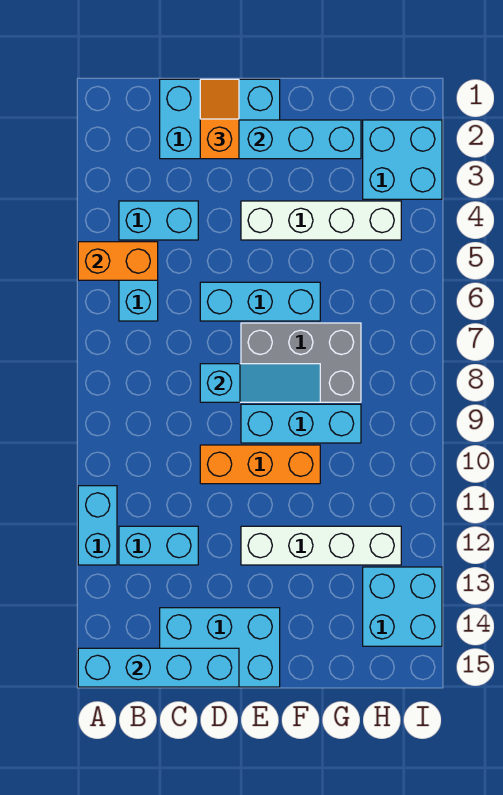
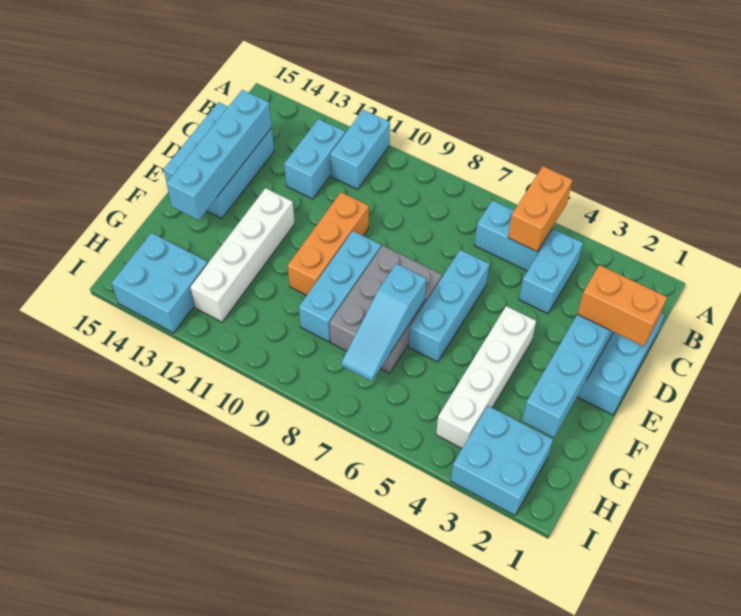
cyan 1x2 brick [78,486,117,565] -> cyan 1x2 brick turned to [330,110,390,189]
cyan 1x4 brick [78,648,239,687] -> cyan 1x4 brick moved to [167,90,272,220]
orange 1x2 slope [200,79,239,159] -> orange 1x2 brick [577,265,667,346]
cyan 1x3 slope [200,364,320,402] -> cyan 1x3 slope moved to [342,264,426,381]

